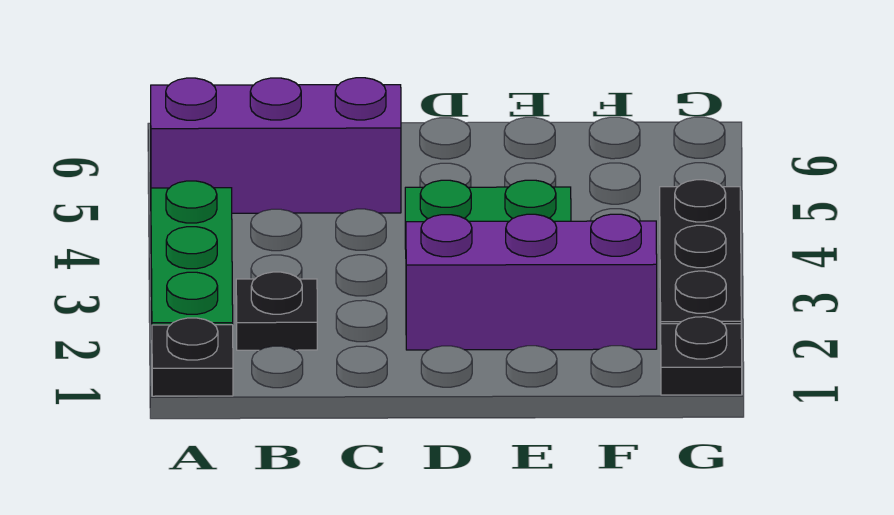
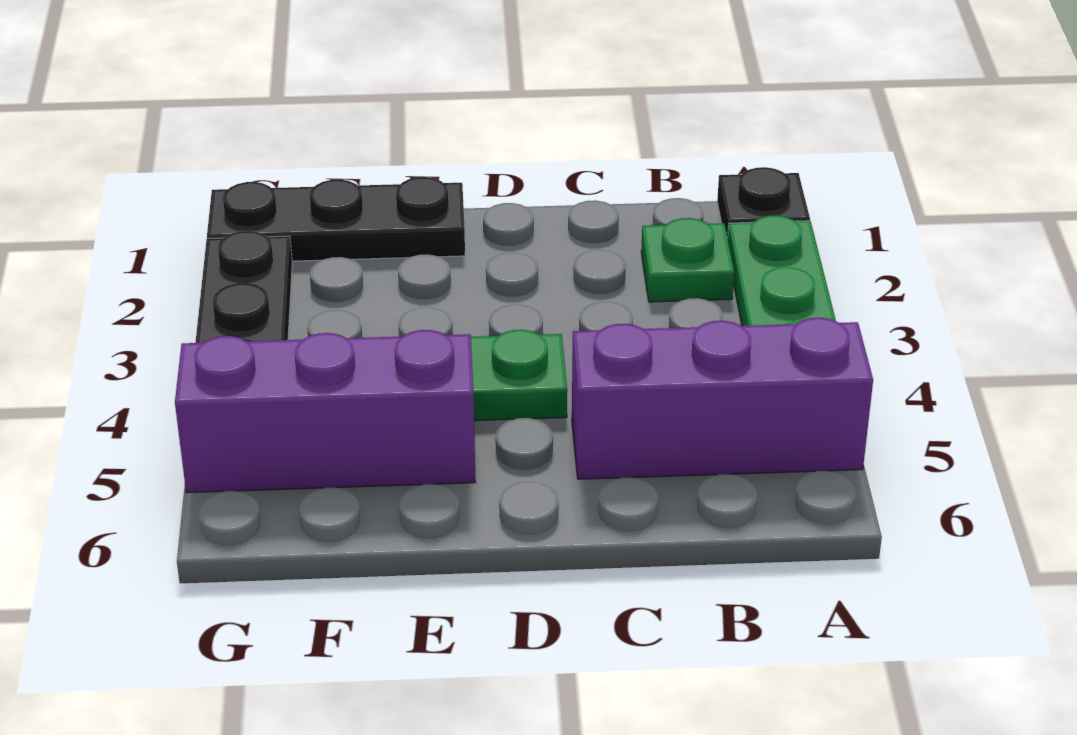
black 1x1 plate [236,272,317,350] -> green 1x1 plate [641,218,734,302]
purple 1x3 brick [406,214,657,350] -> purple 1x3 brick moved to [175,330,475,493]
black 1x1 plate [661,317,742,395] -> black 1x3 plate [207,177,465,261]

